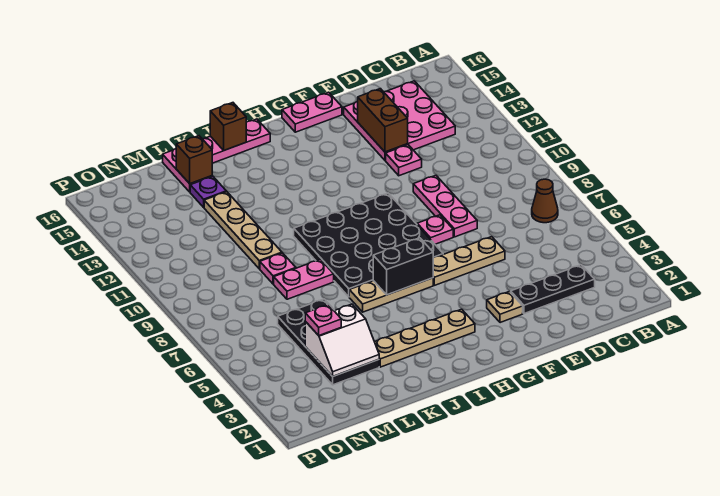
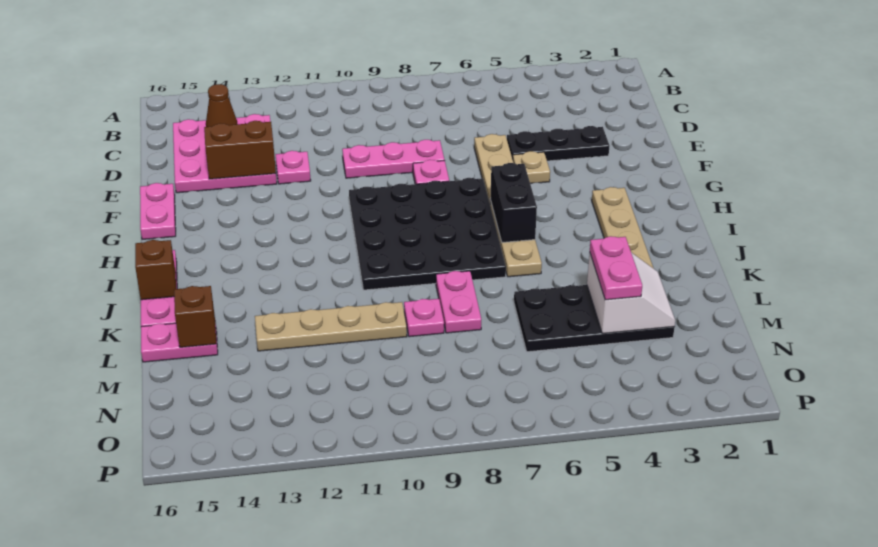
brown 1x1 cone [532,179,558,223] -> brown 1x1 cone moved to [206,84,237,127]
black 1x3 plate [511,265,595,314] -> black 1x3 plate turned to [507,126,609,161]
tan 1x1 plate [487,292,523,323] -> tan 1x1 plate moved to [513,151,550,184]
purple 1x1 plate [190,176,226,207] -> none
pink 1x1 plate [305,305,341,335] -> pink 1x2 plate [590,236,642,300]

